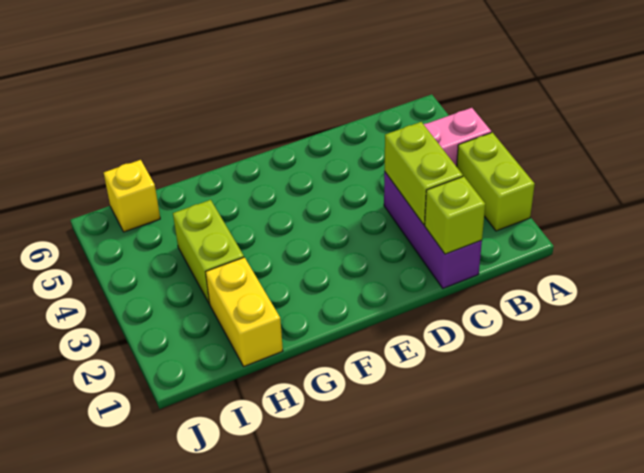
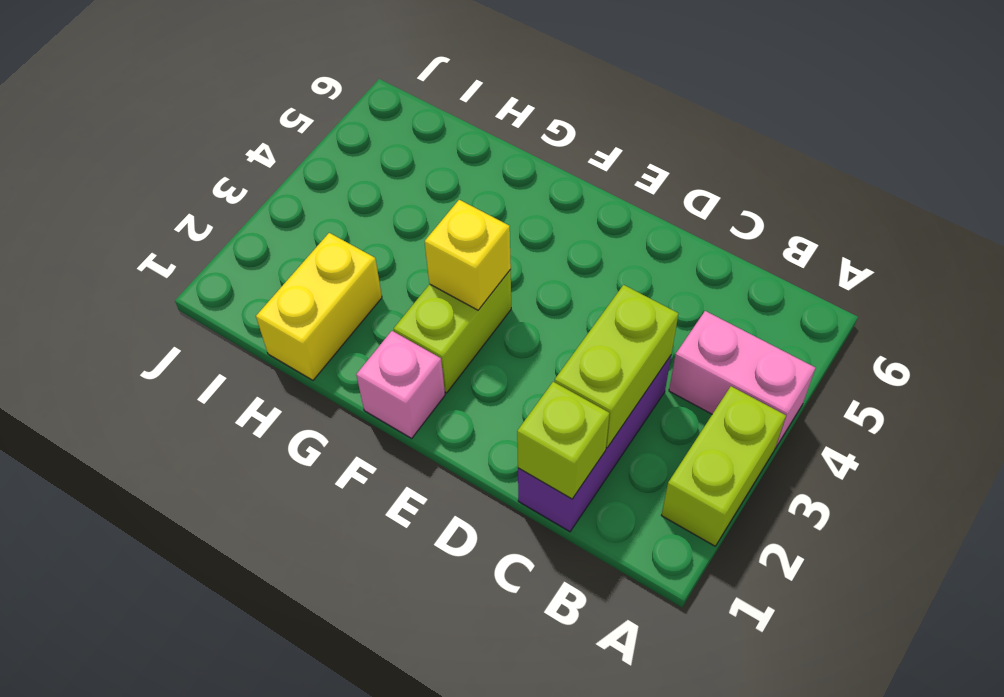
none -> pink 1x1 brick [356,331,445,438]
lime 1x2 brick [173,200,244,304] -> lime 1x2 brick moved to [394,270,511,393]
yellow 1x1 brick [104,160,160,232] -> yellow 1x1 brick moved to [425,200,511,310]

